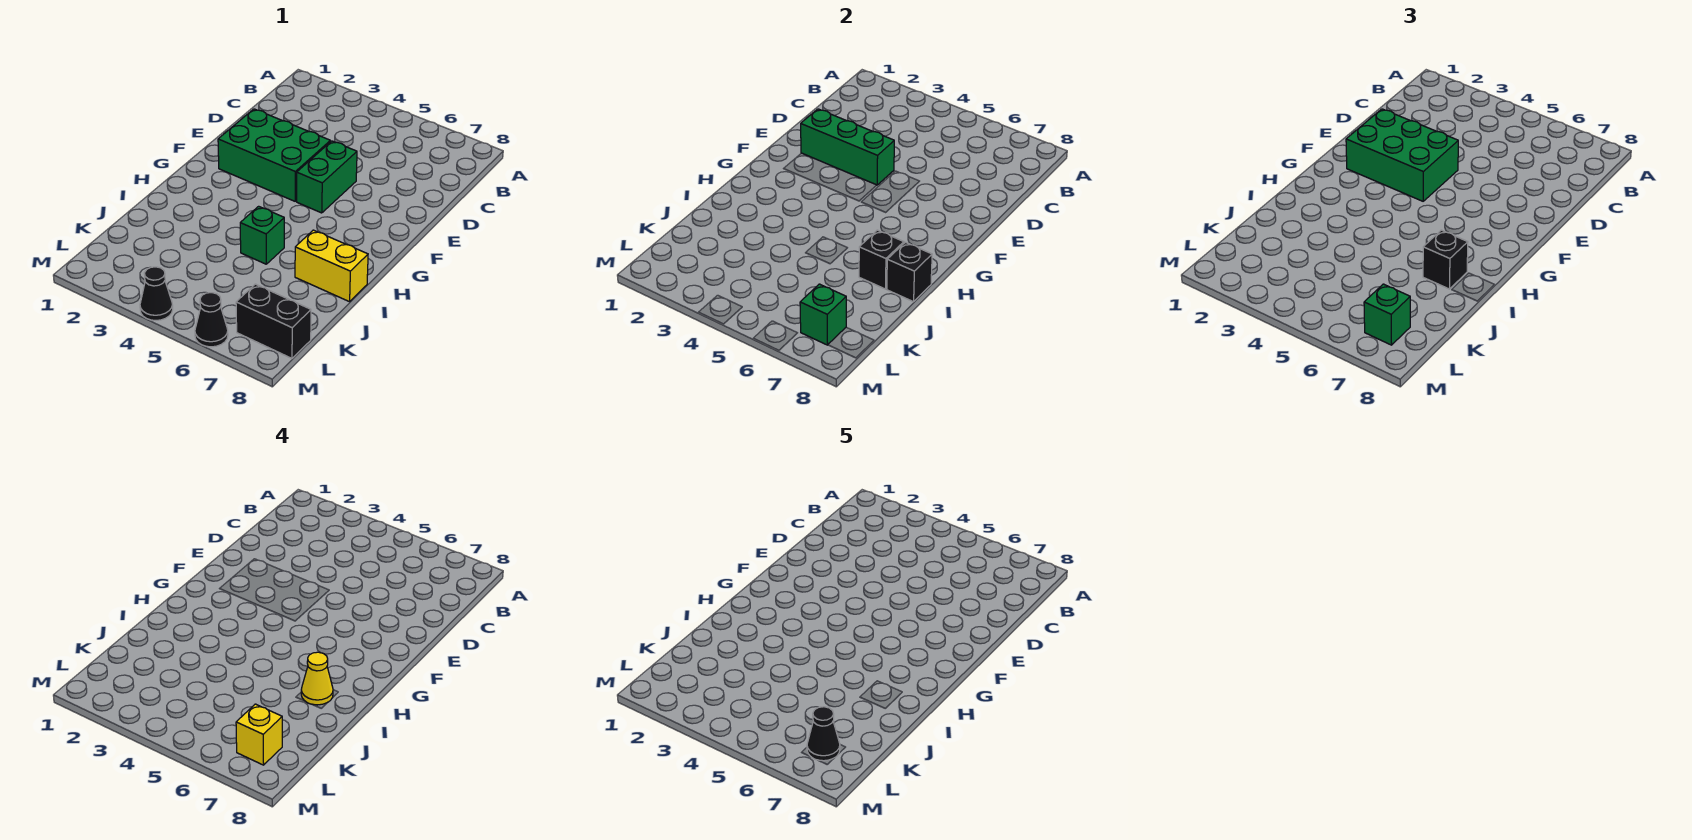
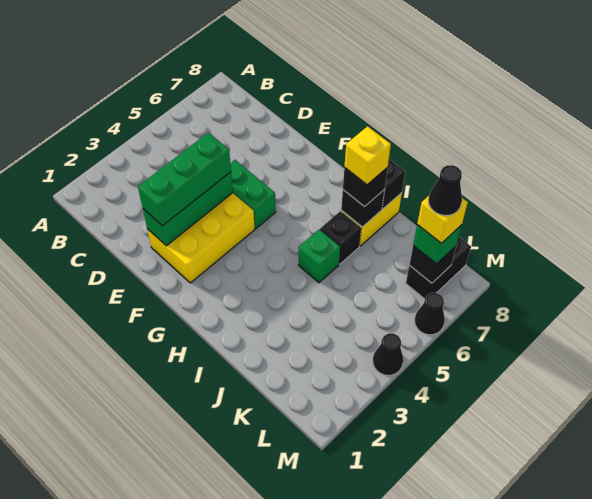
green 2x3 brick [218,109,330,201] -> yellow 2x3 brick [147,193,255,283]
green 2x3 brick [1346,109,1458,201] -> green 1x3 brick [138,133,231,226]
none -> black 1x1 brick [320,211,361,264]
yellow 1x1 cone [301,652,333,705] -> yellow 1x1 brick [344,126,391,185]
green 1x1 brick [800,284,846,345] -> black 1x1 brick [409,246,456,283]

